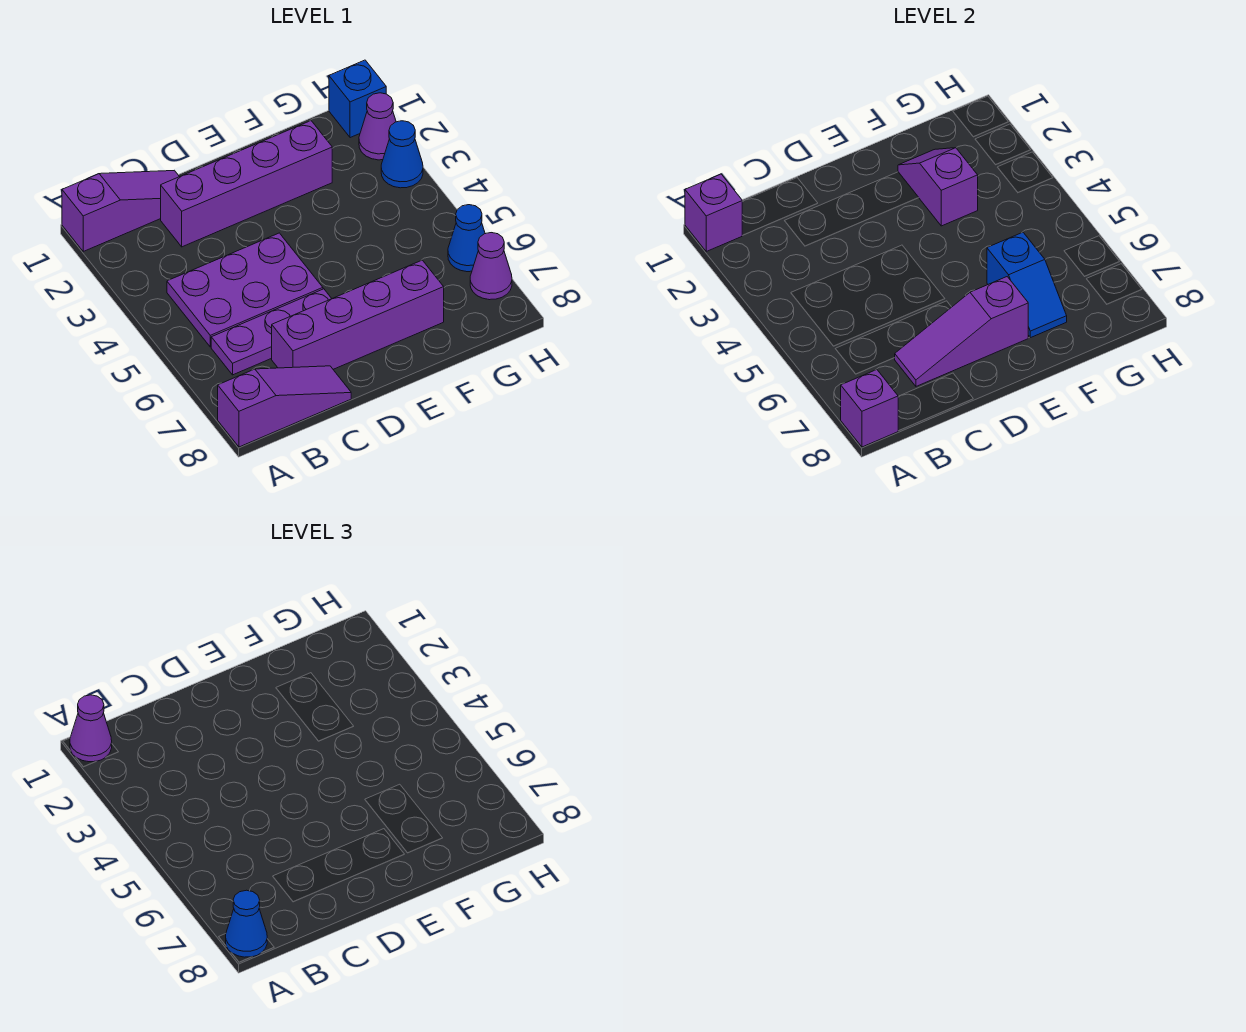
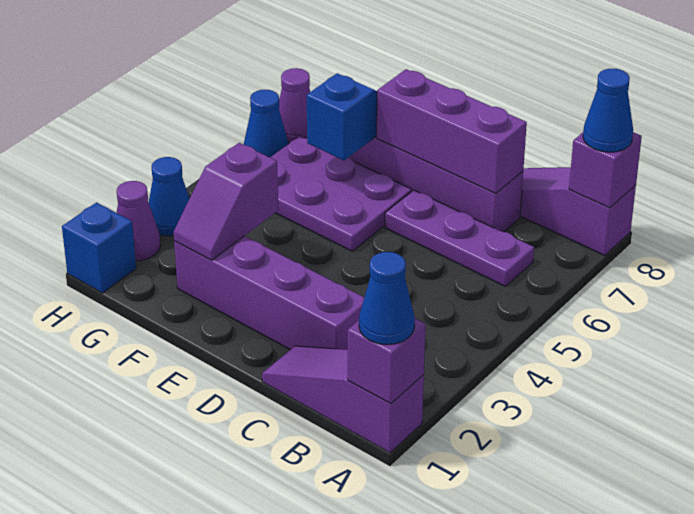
purple 1x1 cone [70,695,112,762] -> blue 1x1 cone [359,252,415,345]
purple 2x3 plate [167,233,323,347] -> purple 2x3 plate moved to [270,136,412,251]
purple 1x3 slope [895,277,1028,386] -> purple 1x3 brick [377,69,527,193]

